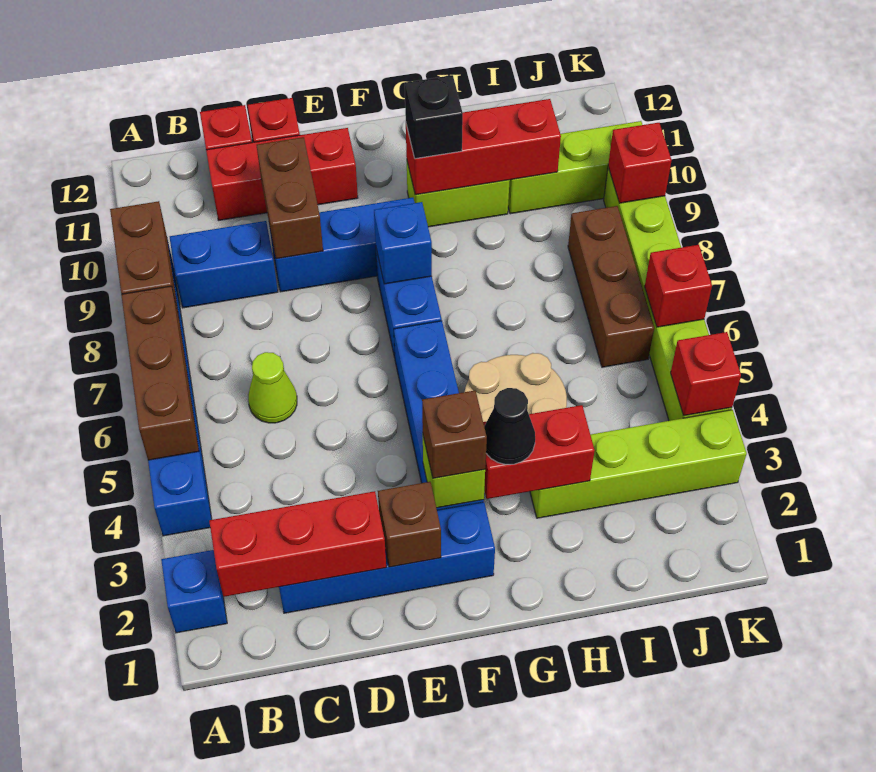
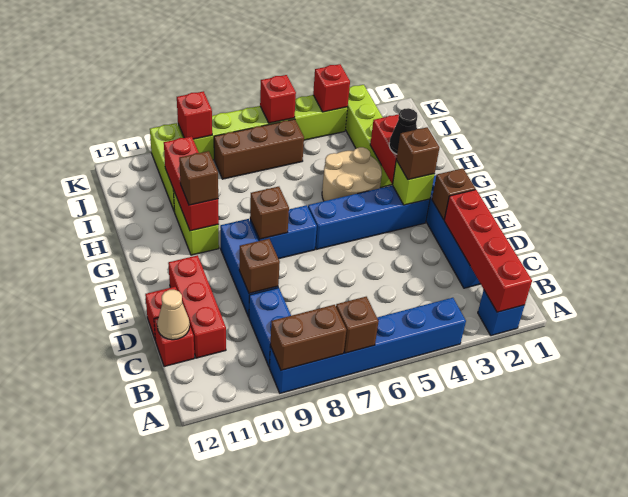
brown 1x3 brick [121,286,199,460] -> brown 1x1 brick [336,297,379,353]
red 1x3 brick [209,491,386,597] -> red 1x4 brick [444,190,532,312]
lime 1x1 cone [248,352,297,423] -> none
none -> tan 1x1 cone [157,290,190,340]
brown 1x2 brick [257,137,323,259] -> brown 1x1 brick [239,239,280,293]
blue 1x1 brick [374,202,432,284] -> brown 1x1 brick [250,187,289,239]
black 1x1 brick [405,75,463,159] -> brown 1x1 brick [179,151,218,205]

